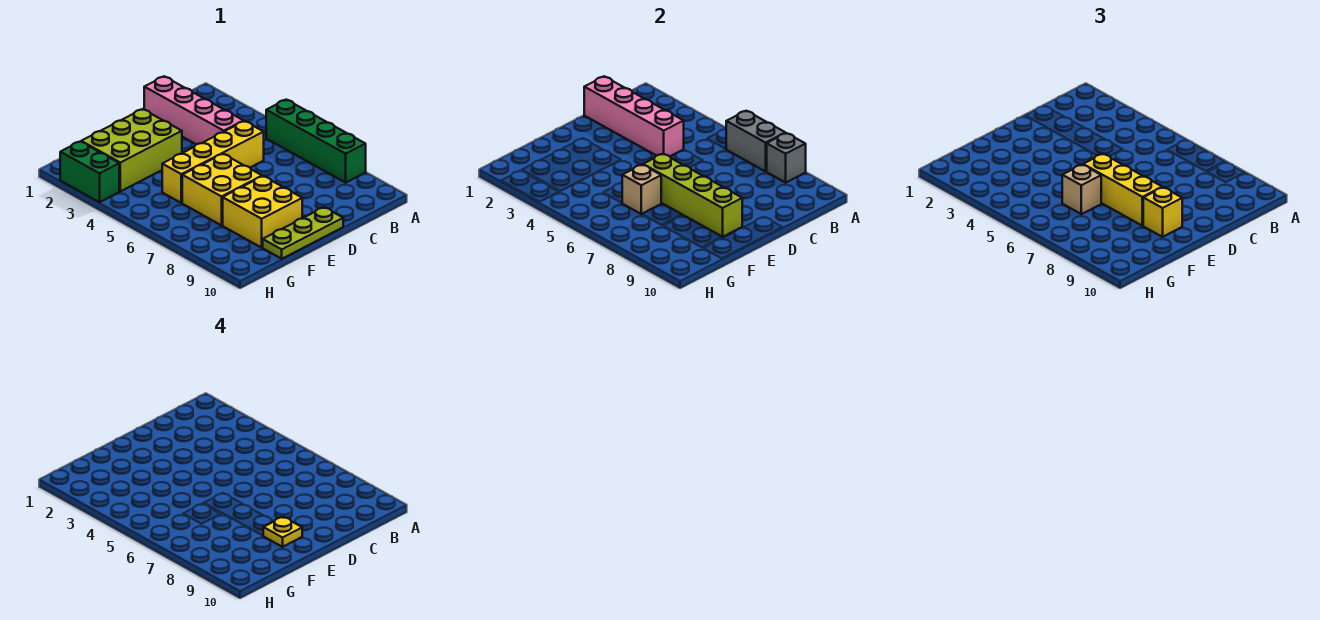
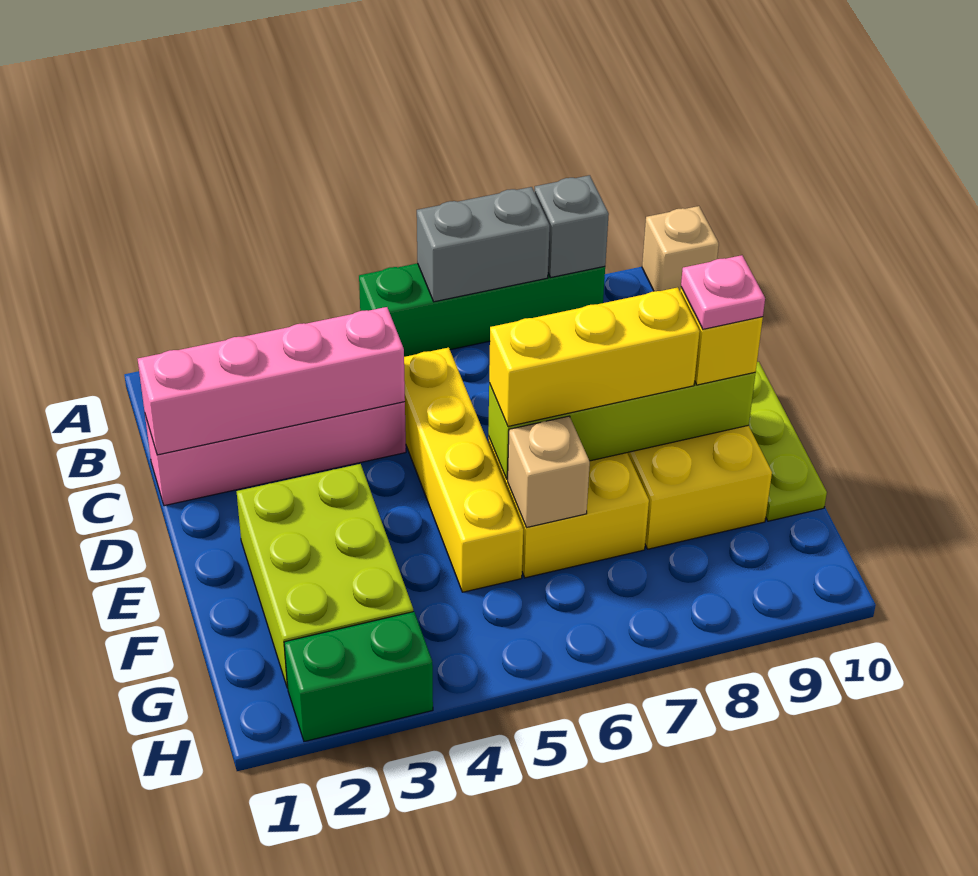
yellow 1x1 plate [263,517,302,547] -> pink 1x1 plate [681,255,765,329]
tan 1x1 brick [1062,165,1101,214] -> tan 1x1 brick moved to [642,206,719,291]

